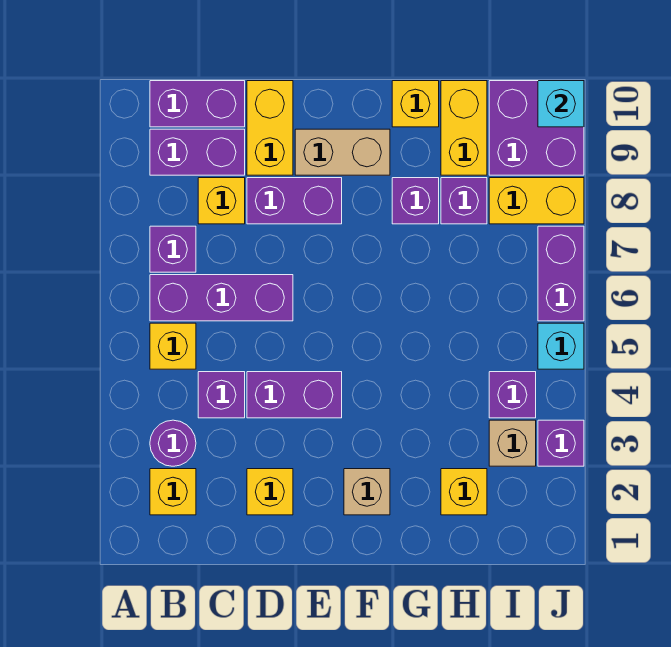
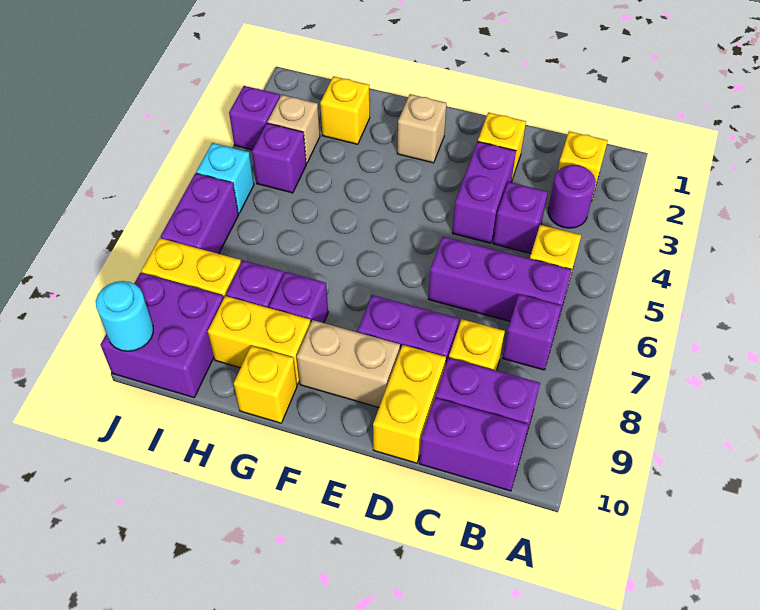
purple 1x2 brick [247,372,342,418] -> purple 1x2 brick turned to [452,141,516,243]
yellow 1x2 brick [441,81,487,175] -> yellow 1x2 brick turned to [208,296,311,384]
cyan 1x1 brick [538,81,584,127] -> cyan 1x1 round brick [96,281,153,351]

